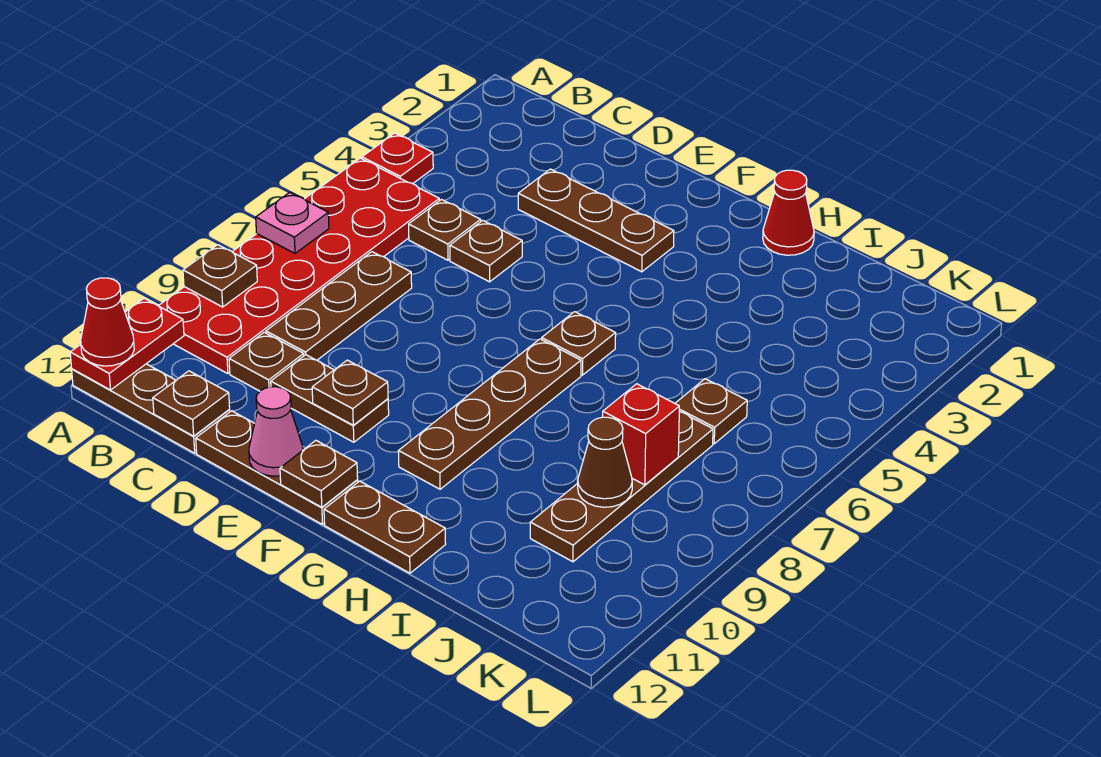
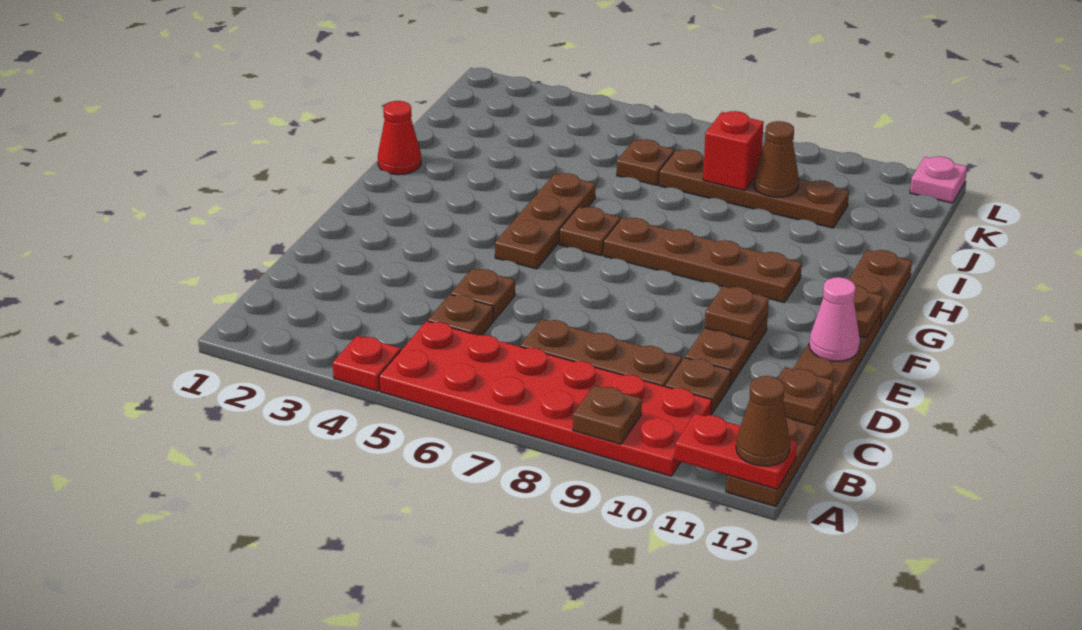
pink 1x1 plate [256,192,329,253] -> pink 1x1 plate moved to [910,156,967,203]
red 1x1 cone [81,278,134,366] -> brown 1x1 cone [736,376,790,466]
brown 1x3 plate [518,169,674,272] -> brown 1x3 plate moved to [495,173,595,269]

